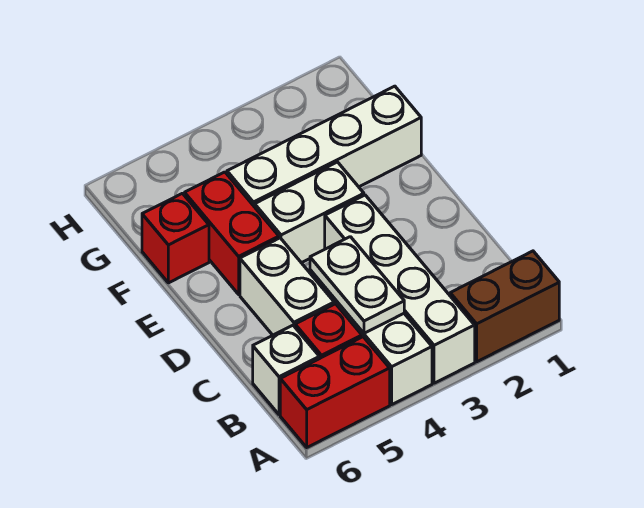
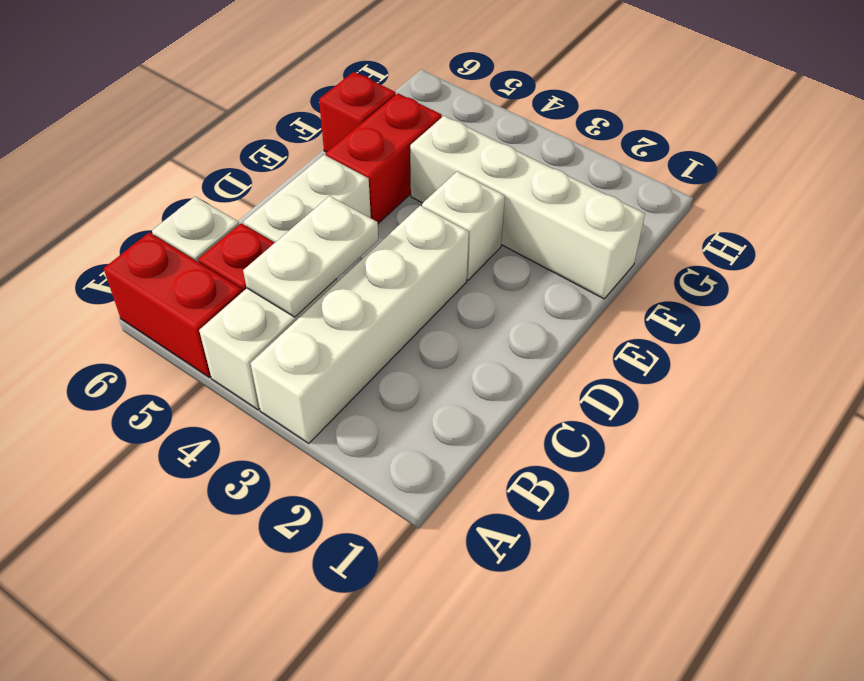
brown 1x2 brick [450,251,559,362] -> none
white 1x2 brick [255,162,364,263] -> white 1x1 brick [422,172,505,280]

